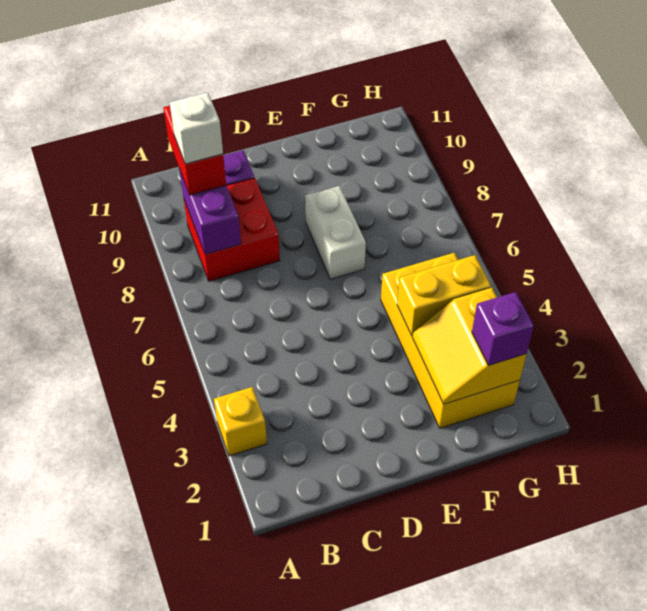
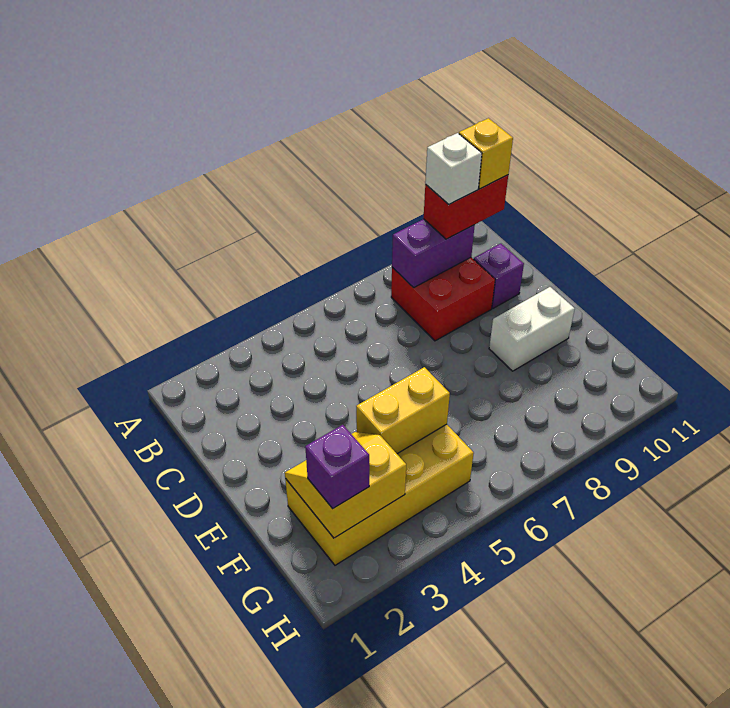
yellow 1x1 brick [214,387,267,456] -> yellow 1x1 brick moved to [459,118,513,189]
white 1x2 brick [305,186,366,279] -> white 1x2 brick moved to [489,287,575,371]
yellow 1x2 brick [397,255,491,336] -> yellow 1x2 brick turned to [356,367,450,454]

